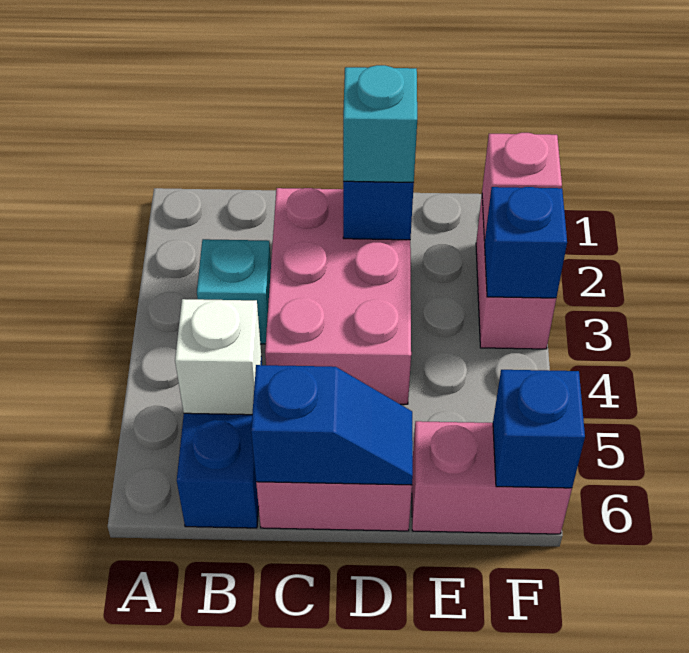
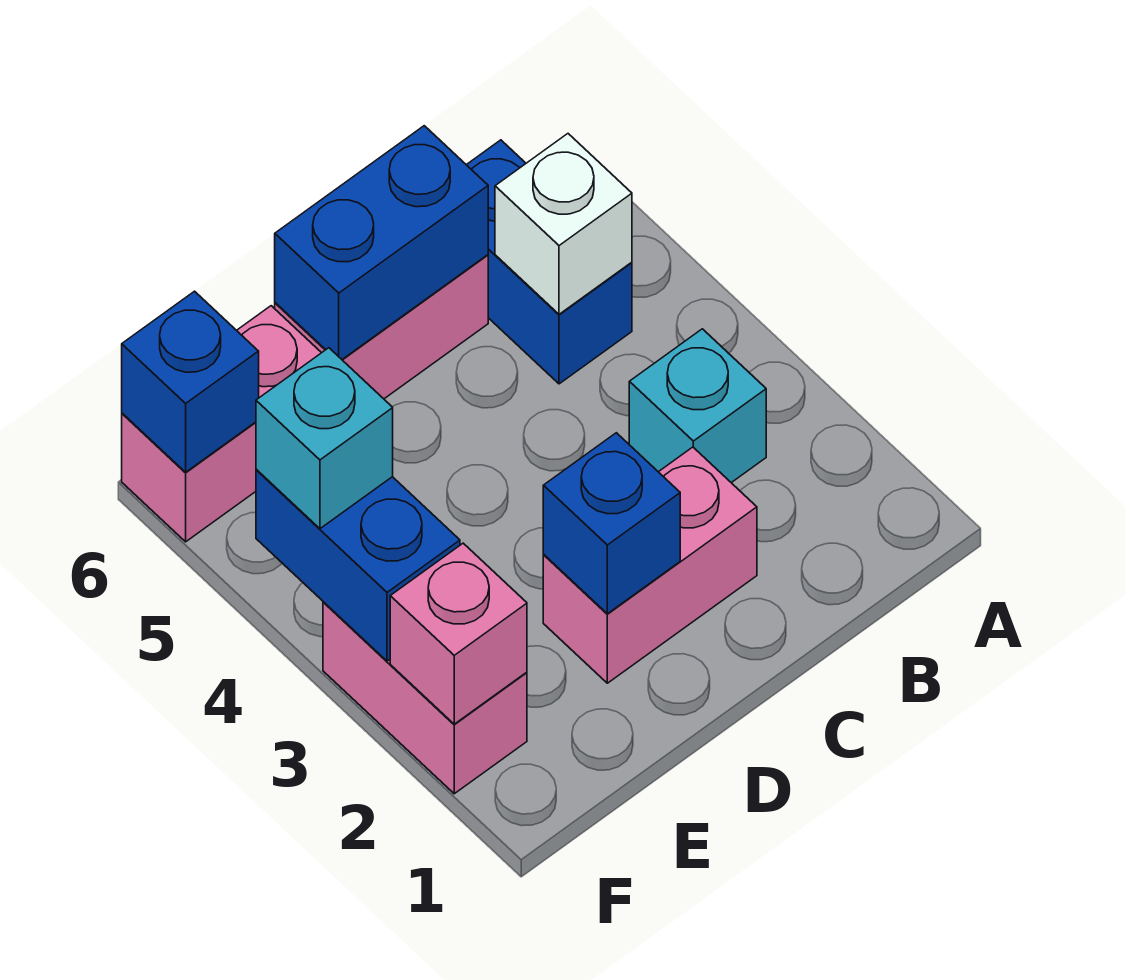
pink 2x3 brick [265,188,411,404] -> pink 1x2 brick [543,447,757,683]
blue 1x2 slope [251,365,413,485] -> blue 1x2 brick [275,126,488,359]
cyan 1x1 brick [343,65,417,182] -> cyan 1x1 brick moved to [256,348,393,529]
blue 1x1 brick [485,187,567,298] -> blue 1x2 brick [256,469,460,661]

